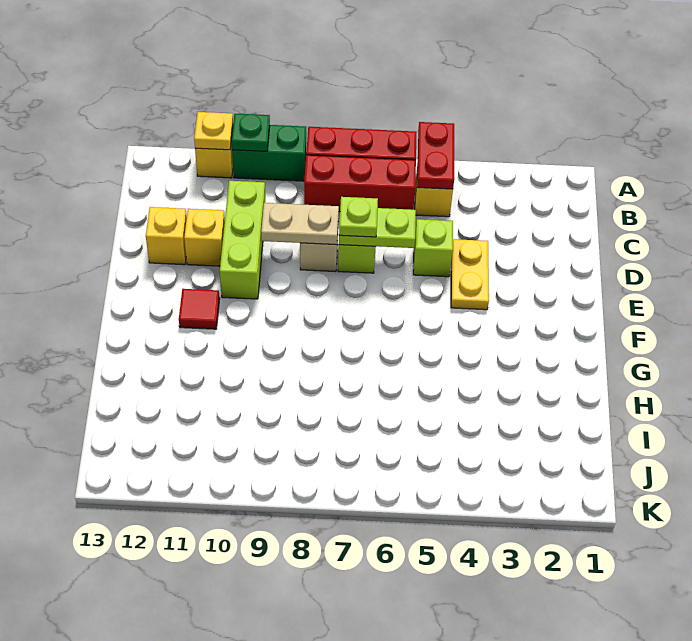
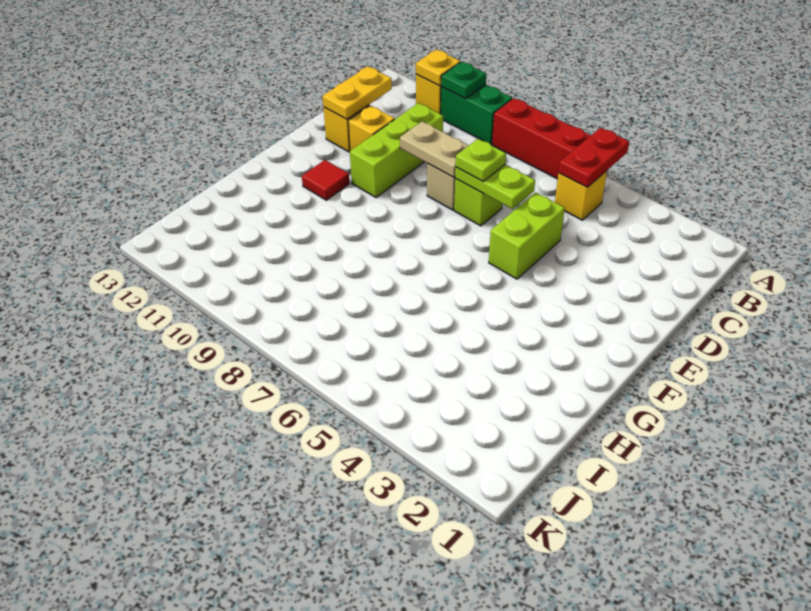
red 1x3 brick [304,155,416,212] -> none
yellow 1x2 plate [451,239,489,310] -> yellow 1x2 plate moved to [323,66,392,119]
lime 1x1 brick [413,219,453,277] -> lime 1x2 brick [489,192,565,279]

